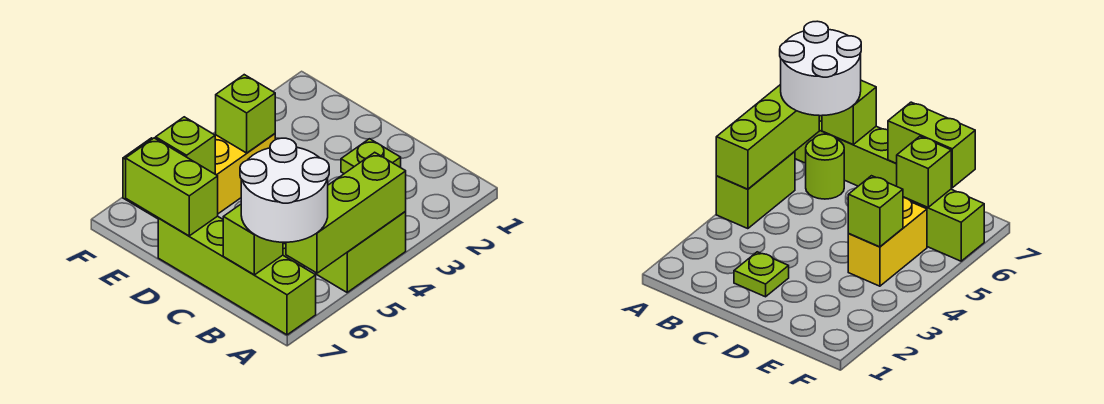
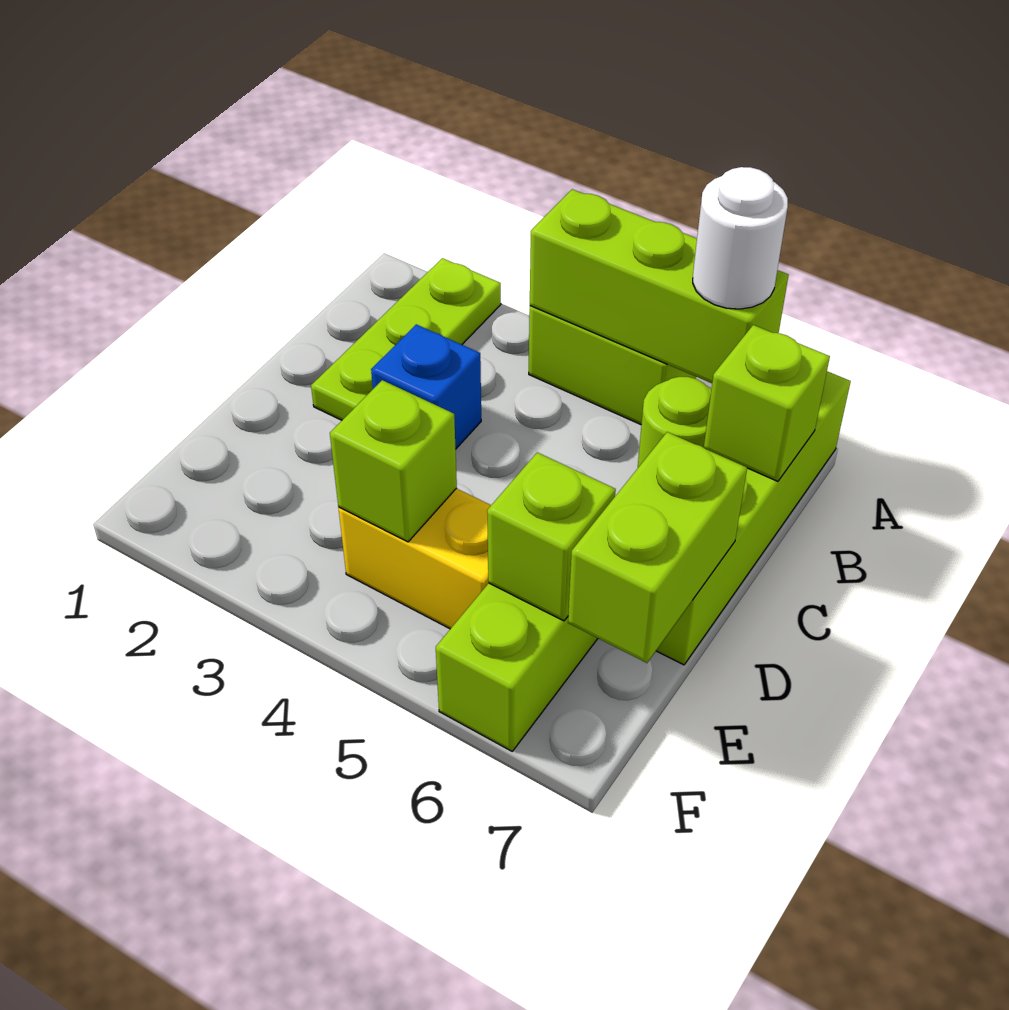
white 2x2 round brick [240,138,329,242] -> white 1x1 round brick [693,167,788,309]
lime 1x1 plate [341,139,401,174] -> lime 1x3 plate [311,258,501,420]
none -> blue 1x1 brick [371,324,481,449]

